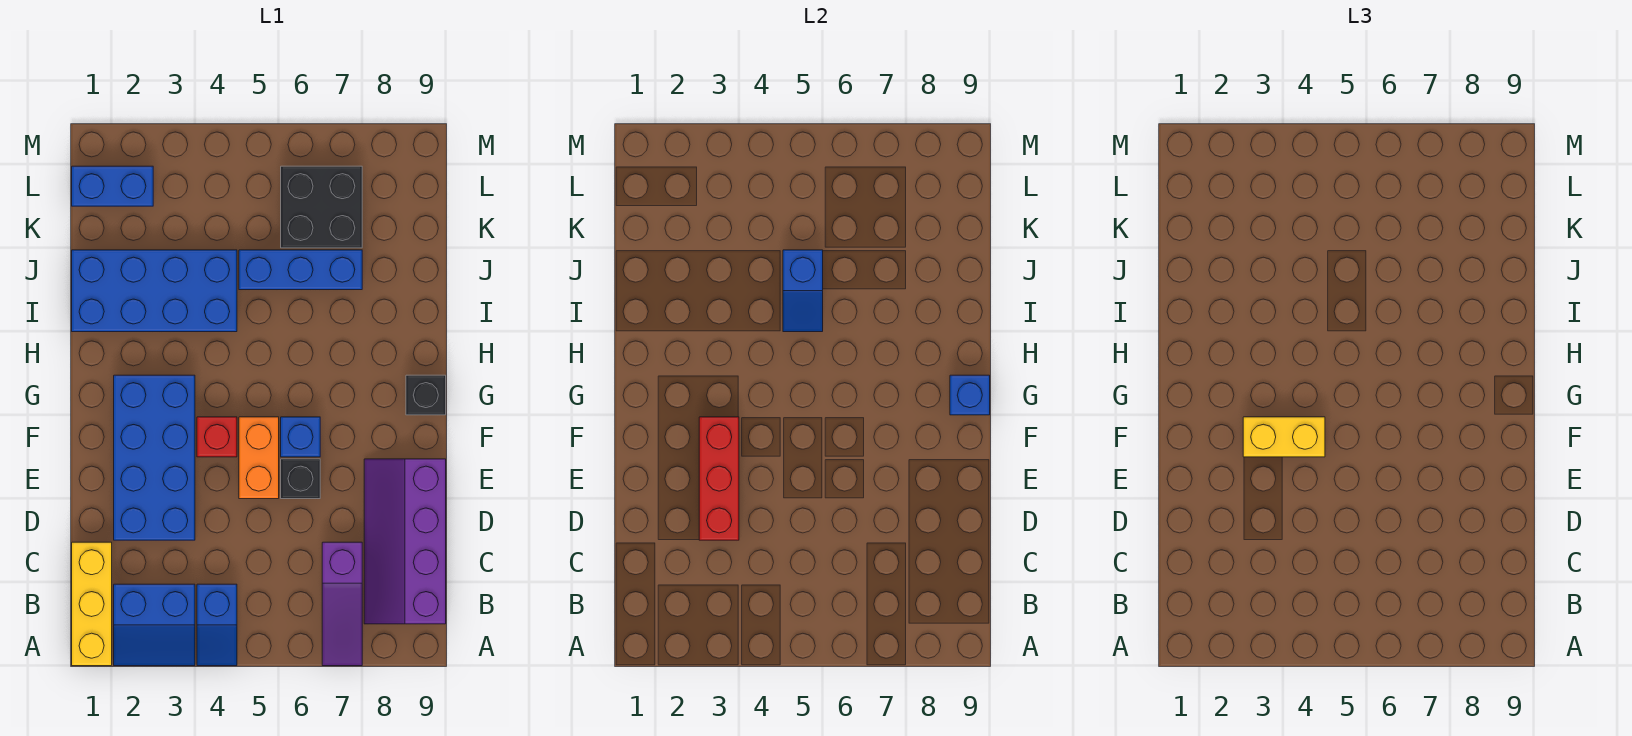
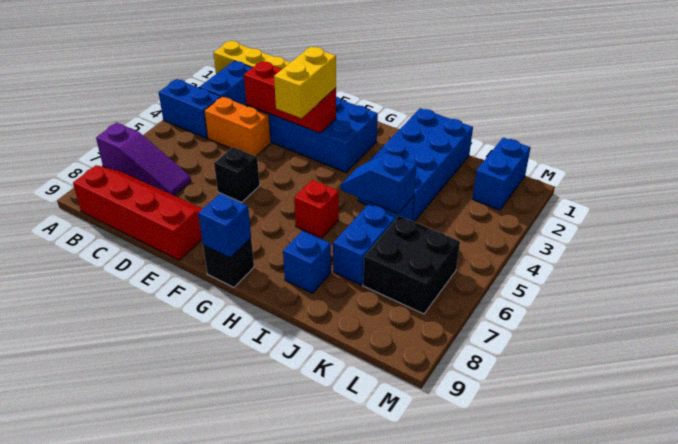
blue 1x2 slope [197,584,237,666] -> blue 1x2 brick [159,79,221,138]
purple 1x3 slope [322,542,362,666] -> purple 1x3 slope turned to [96,122,191,196]
purple 2x4 slope [364,459,446,624] -> red 2x4 slope [73,165,203,260]
orange 1x2 brick [239,417,279,499] -> orange 1x2 brick moved to [204,97,271,156]
red 1x1 brick [197,417,237,457] -> red 1x1 brick moved to [294,180,339,238]
blue 1x1 brick [281,417,320,457] -> blue 1x1 brick moved to [283,231,331,293]

